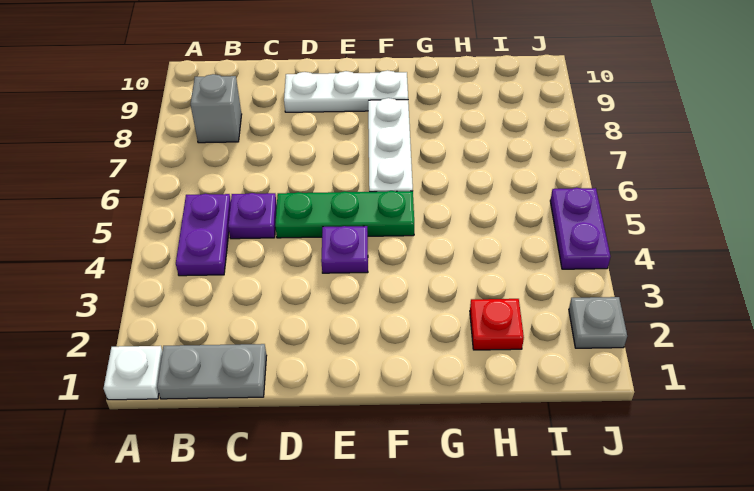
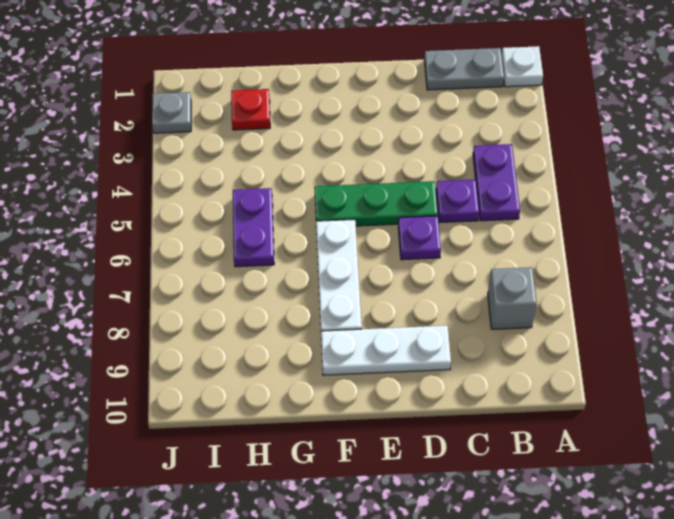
purple 1x1 plate [321,226,368,273] -> purple 1x1 plate moved to [398,216,441,260]
purple 1x2 plate [550,188,610,269] -> purple 1x2 plate moved to [233,188,274,267]

